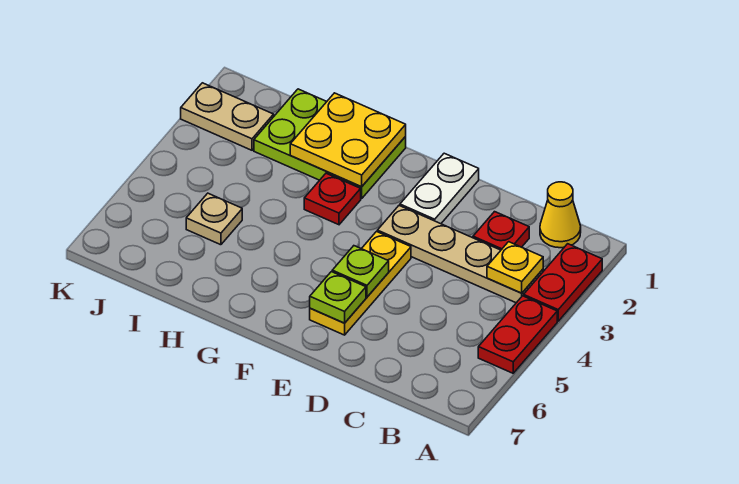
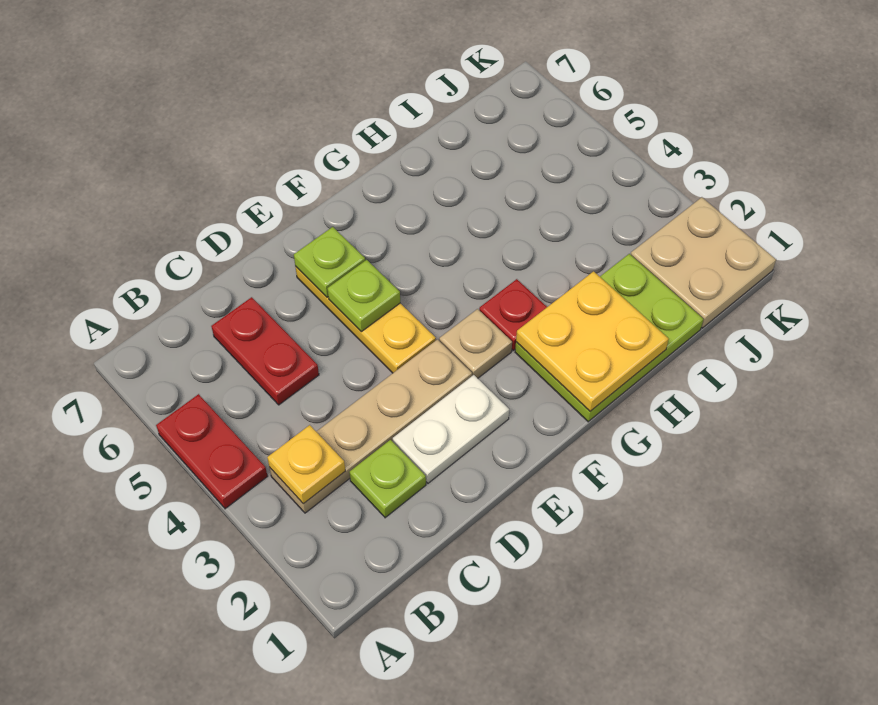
red 1x2 plate [524,244,602,321] -> red 1x2 plate moved to [211,297,319,405]
yellow 1x1 cone [540,182,581,248] -> none
red 1x1 plate [473,212,529,250] -> lime 1x1 plate [349,440,426,518]
white 1x2 plate [400,153,479,224] -> white 1x2 plate turned to [393,375,509,483]
tan 1x1 plate [186,193,242,245] -> tan 1x1 plate moved to [439,309,512,378]
tan 1x2 plate [181,83,274,150] -> tan 2x2 plate [631,197,776,328]

